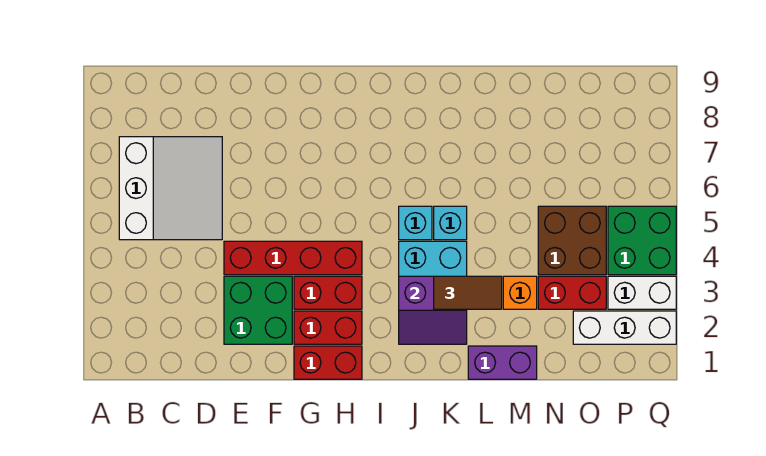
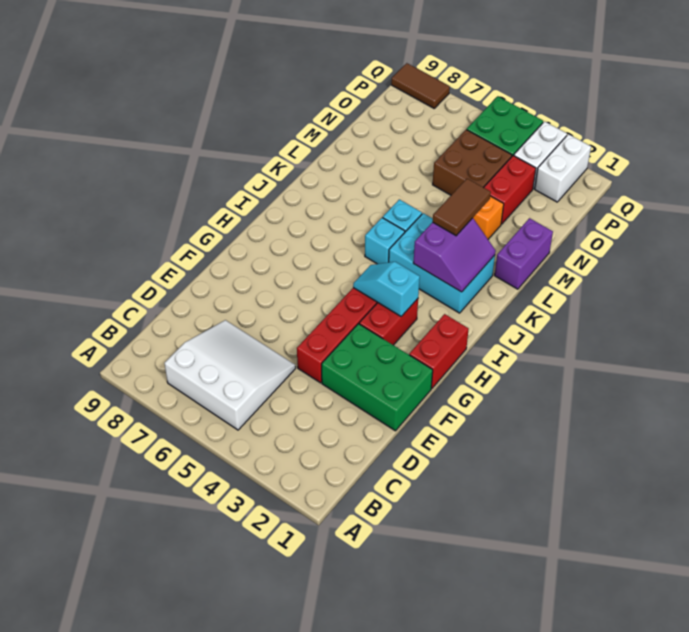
green 2x2 brick [224,276,292,344] -> green 2x3 brick [322,324,433,431]
red 1x2 brick [294,311,362,344] -> none
none -> cyan 1x2 slope [353,262,420,316]
white 1x3 brick [573,311,676,344] -> white 1x2 brick [535,134,591,202]
none -> brown 1x2 tile [391,63,450,108]

